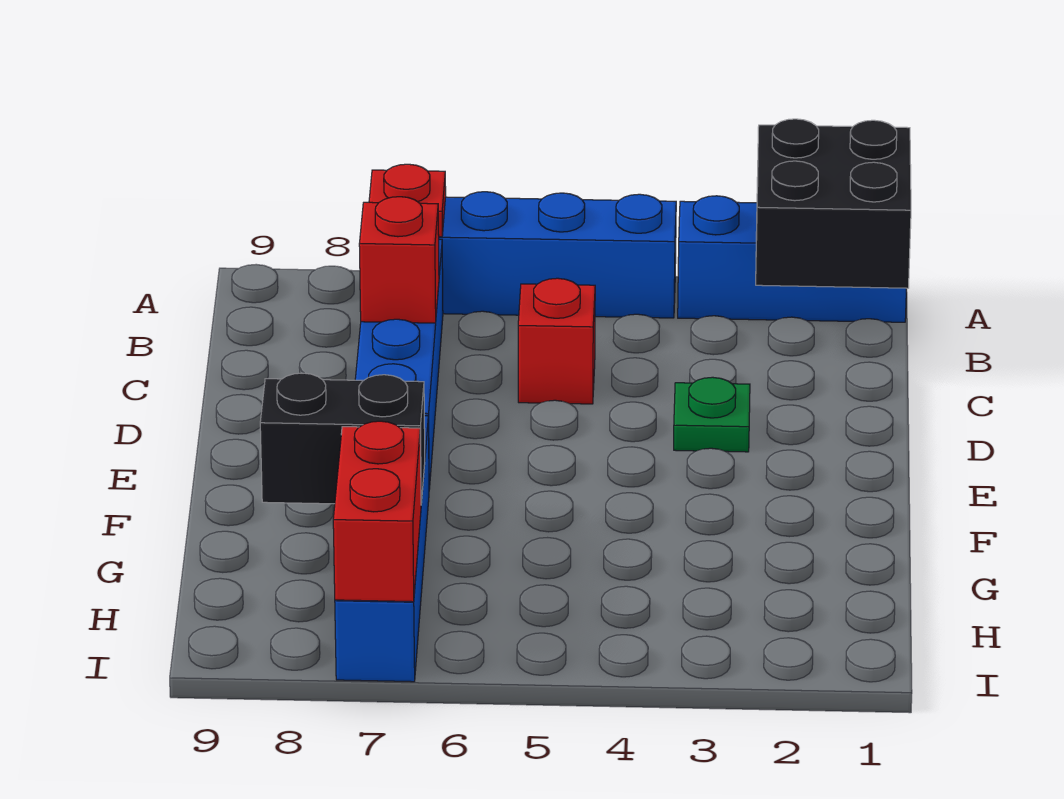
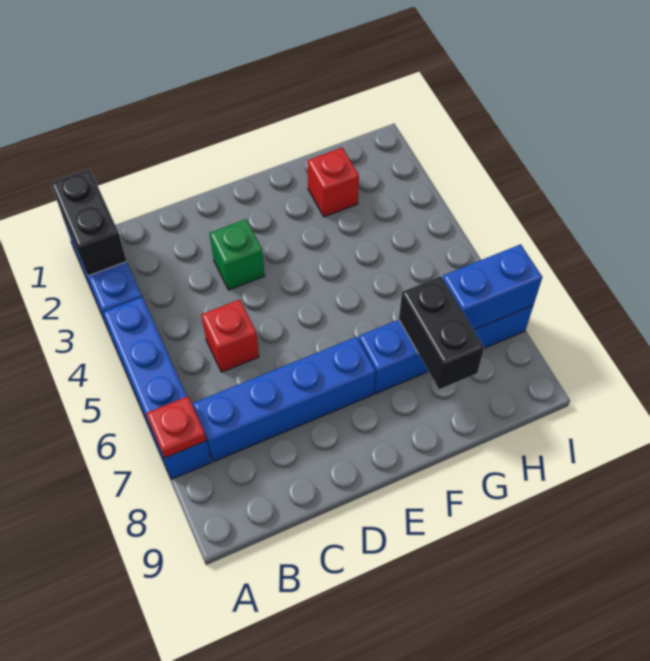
black 2x2 brick [756,119,911,289] -> black 1x2 brick [51,169,127,276]
red 1x1 brick [359,197,439,323] -> red 1x1 brick moved to [308,148,359,217]
green 1x1 plate [674,377,750,452] -> green 1x1 brick [210,219,265,290]
red 1x2 brick [333,421,421,602] -> blue 1x2 brick [442,244,542,330]

